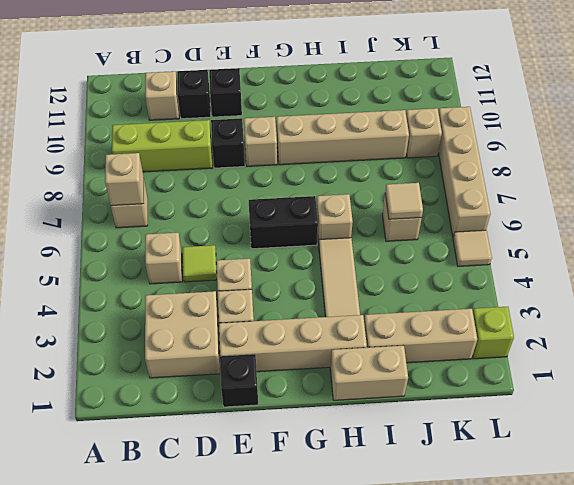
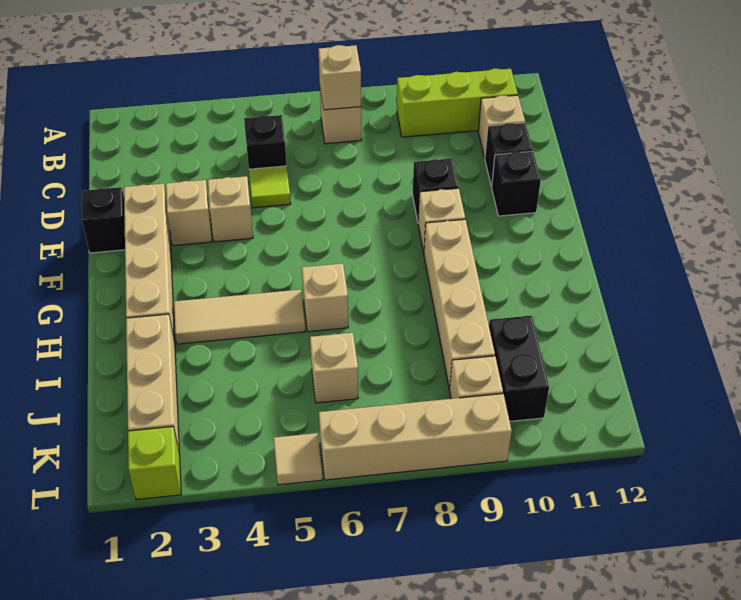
lime 1x3 brick [112,120,213,172] -> lime 1x3 brick turned to [397,68,518,137]
tan 2x2 brick [145,291,220,378] -> none
tan 1x1 brick [145,233,182,284] -> black 1x1 brick [244,115,287,169]
black 1x2 brick [249,196,318,249] -> black 1x2 brick moved to [489,315,549,421]
tan 1x2 brick [330,345,408,400] -> none
tan 1x1 tile [385,183,423,219] -> none

